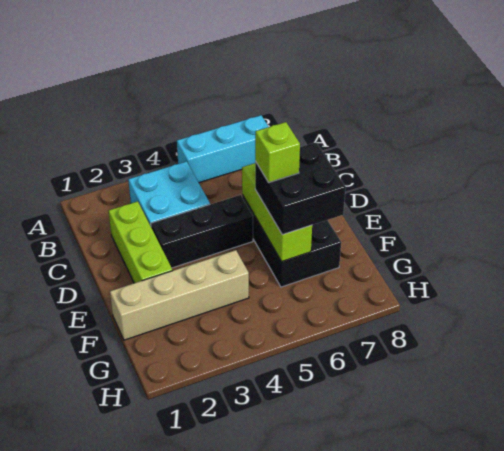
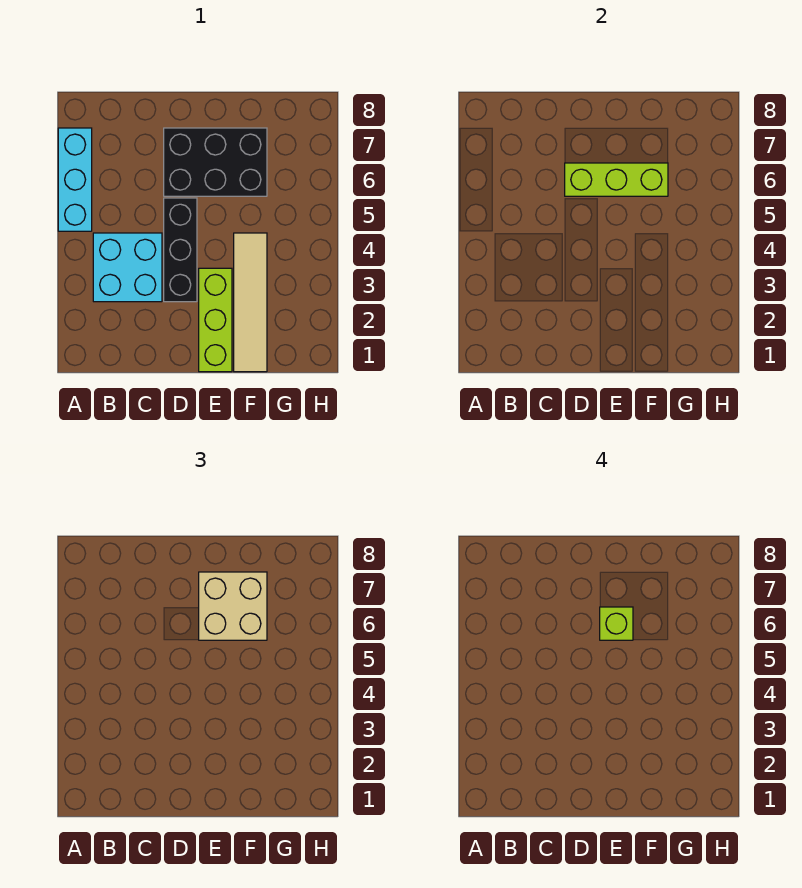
lime 1x3 brick [109,201,173,283] -> lime 1x3 brick turned to [199,268,232,372]
black 2x2 brick [255,142,346,235] -> tan 2x2 brick [199,572,267,640]
tan 1x4 brick [110,250,249,340] -> tan 1x4 tile [234,233,267,372]

